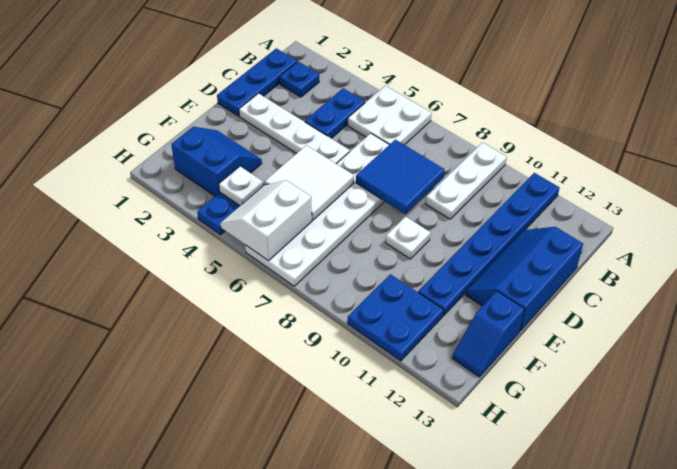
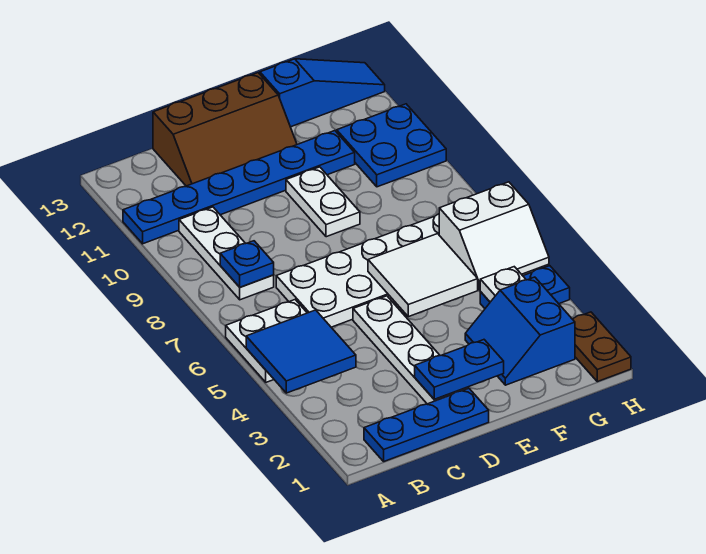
white 1x3 plate [426,143,507,219] -> white 1x3 plate turned to [179,207,274,300]
blue 1x1 plate [279,61,319,97] -> blue 1x1 plate moved to [220,241,274,287]
blue 1x2 plate [305,88,365,139] -> blue 1x2 plate moved to [415,340,504,399]
blue 2x2 tile [356,140,445,214] -> blue 2x2 tile moved to [246,310,356,393]
blue 2x3 slope [466,227,583,331] -> brown 2x3 slope [153,73,297,186]
white 1x1 plate [386,217,430,259] -> white 1x2 plate [286,167,360,237]
blue 1x2 slope [452,291,525,377] -> blue 1x3 slope [260,59,385,127]
none -> brown 1x2 plate [573,312,631,382]

